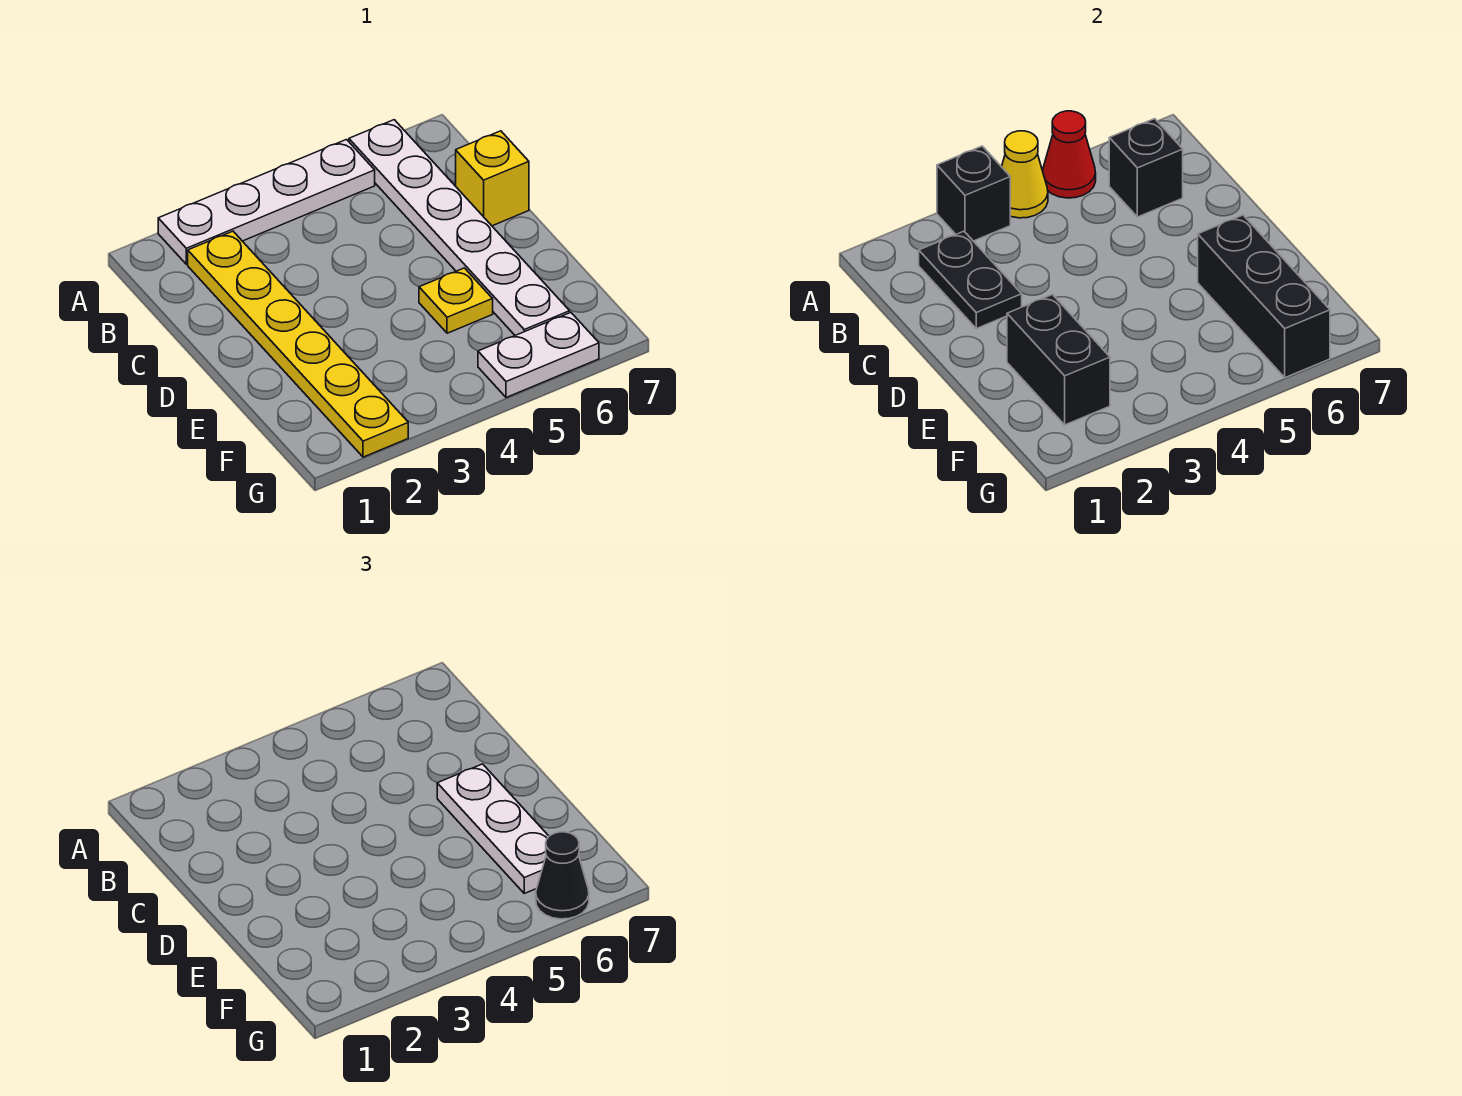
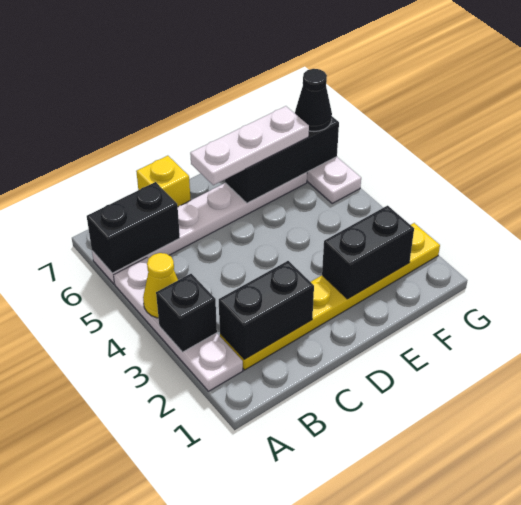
red 1x1 cone [1042,111,1096,198] -> none
black 1x2 plate [919,231,1022,329] -> black 1x2 brick [219,261,314,359]
black 1x1 brick [1109,119,1183,217] -> black 1x2 brick [87,182,180,273]
yellow 1x1 plate [419,268,493,333] -> none

